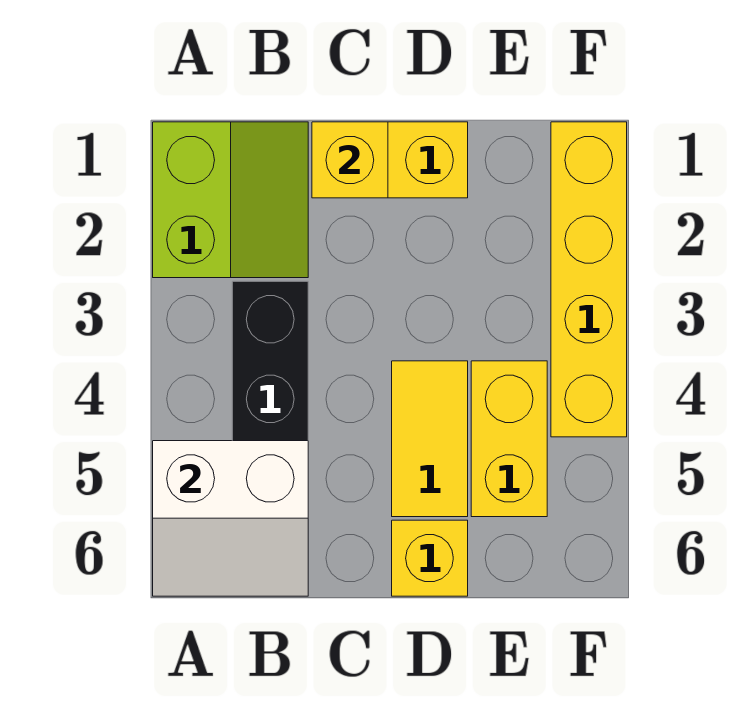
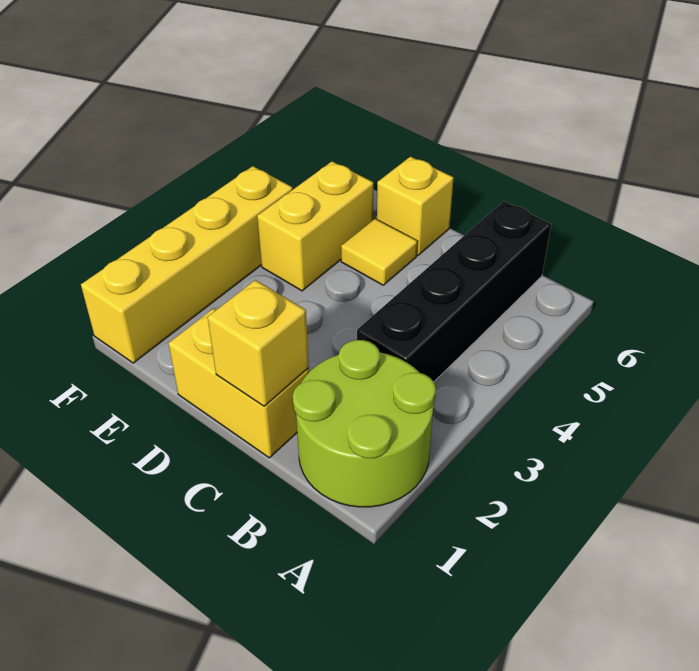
lime 2x2 slope [153,122,308,278] -> lime 2x2 round brick [293,340,436,507]
white 2x2 slope [153,441,308,596] -> none
yellow 1x2 tile [392,361,468,517] -> yellow 1x1 tile [341,219,417,285]

